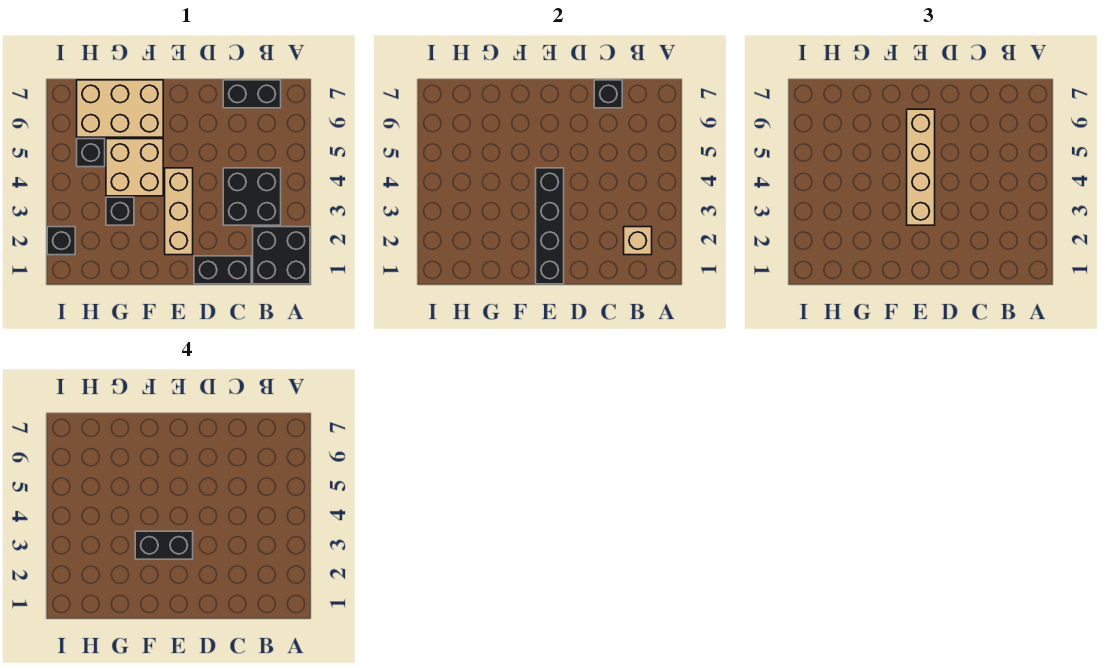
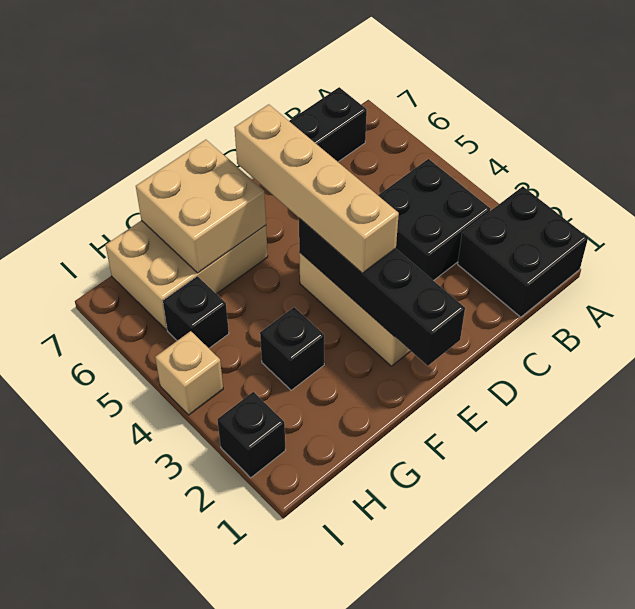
tan 1x1 brick [624,227,652,255] -> tan 1x1 brick moved to [155,331,223,415]
black 1x2 brick [194,256,251,284] -> none
black 1x1 brick [594,80,622,108] -> none
black 1x2 brick [135,531,193,559] -> none
tan 2x2 brick [106,139,163,196] -> tan 2x2 brick moved to [136,140,266,273]

